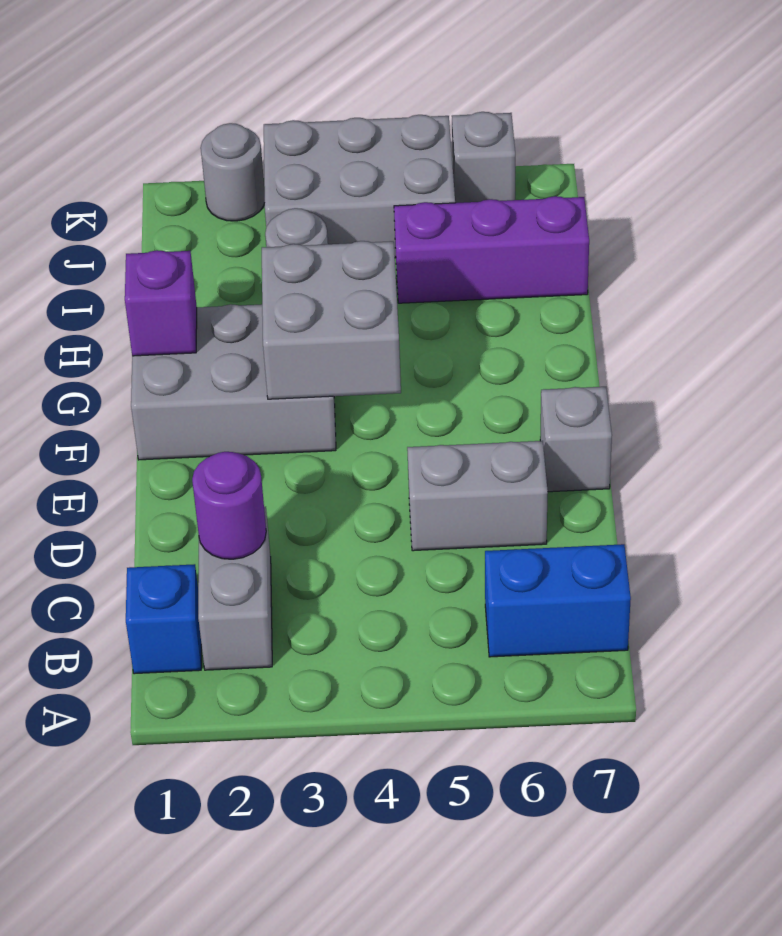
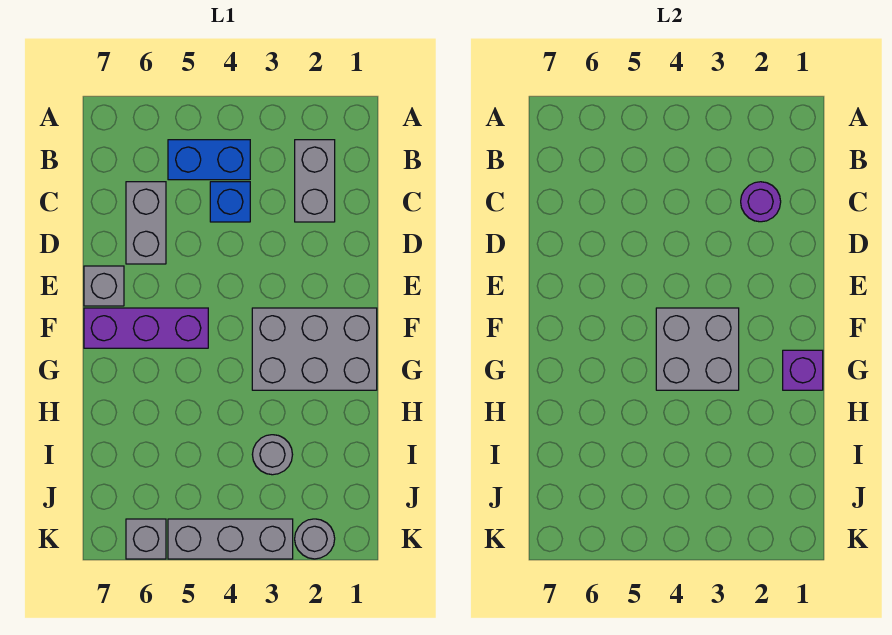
blue 1x1 brick [126,564,201,674] -> blue 1x1 brick moved to [210,182,250,222]
blue 1x2 brick [485,544,631,657] -> blue 1x2 brick moved to [168,140,250,180]
grey 1x2 brick [407,441,548,551] -> grey 1x2 brick turned to [126,182,166,264]
purple 1x3 brick [394,196,589,303] -> purple 1x3 brick moved to [84,308,208,348]
grey 2x3 brick [264,115,455,258] -> grey 1x3 brick [168,519,293,559]

